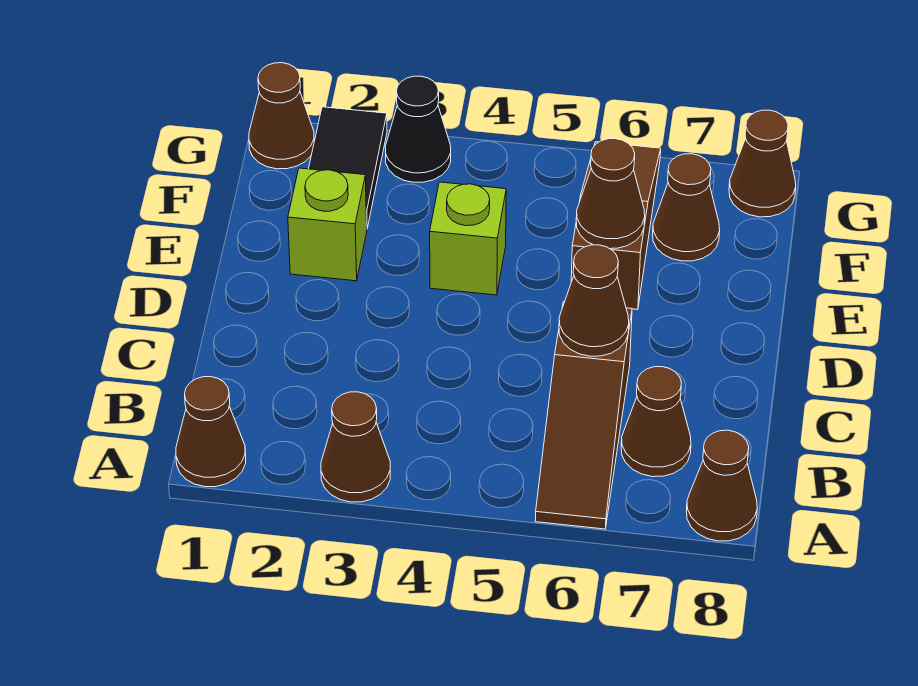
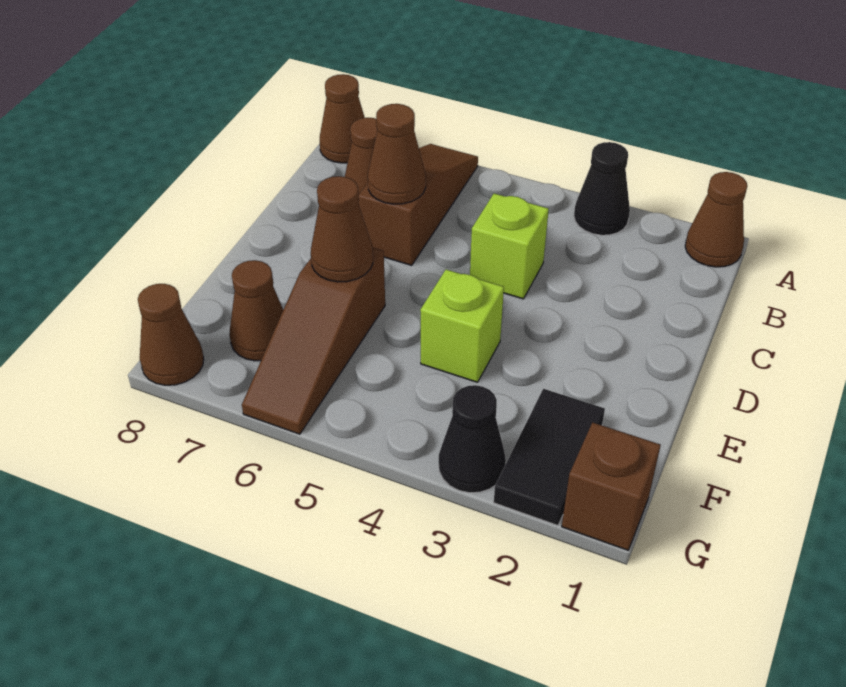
brown 1x1 cone [321,392,390,502] -> black 1x1 cone [574,142,630,235]
lime 1x1 brick [288,168,367,281] -> lime 1x1 brick moved to [470,193,549,299]
brown 1x1 cone [249,63,314,169] -> brown 1x1 brick [562,422,661,550]

